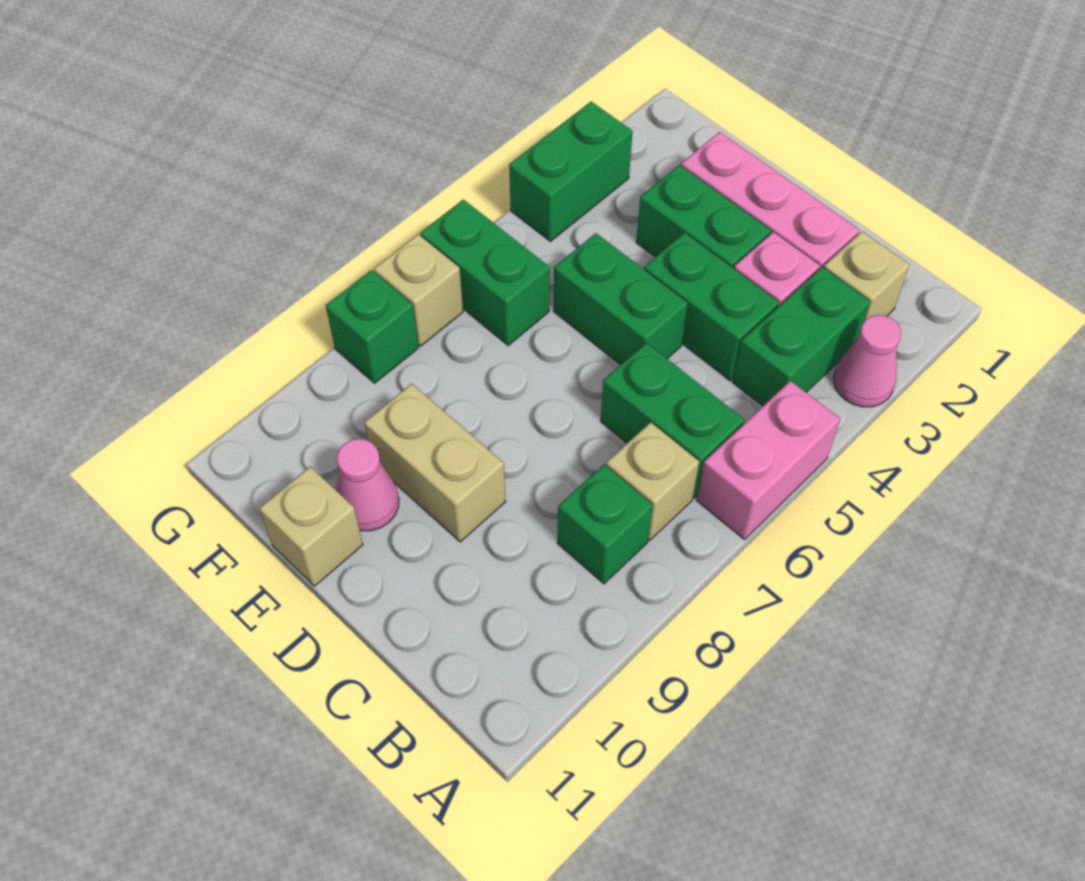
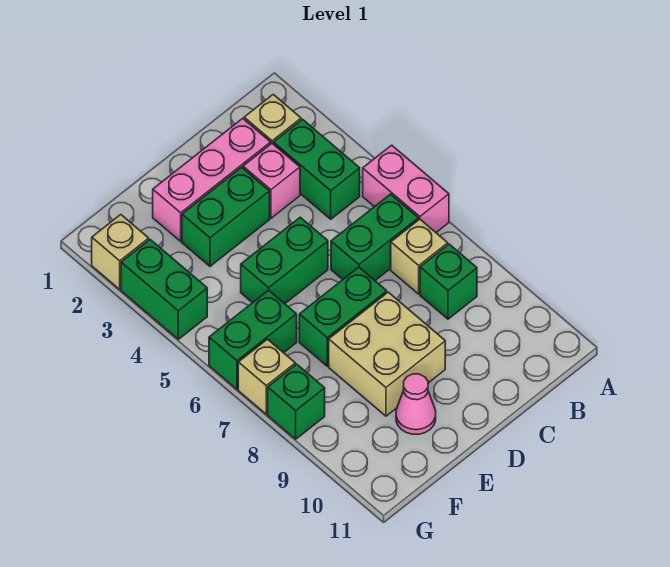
pink 1x1 cone [834,315,901,407] -> none
green 1x2 brick [644,233,779,380] -> green 1x2 brick moved to [299,267,387,366]
tan 1x2 brick [364,384,506,542] -> tan 2x2 brick [329,292,445,416]
tan 1x1 brick [259,467,363,586] -> tan 1x1 brick moved to [92,215,149,289]

